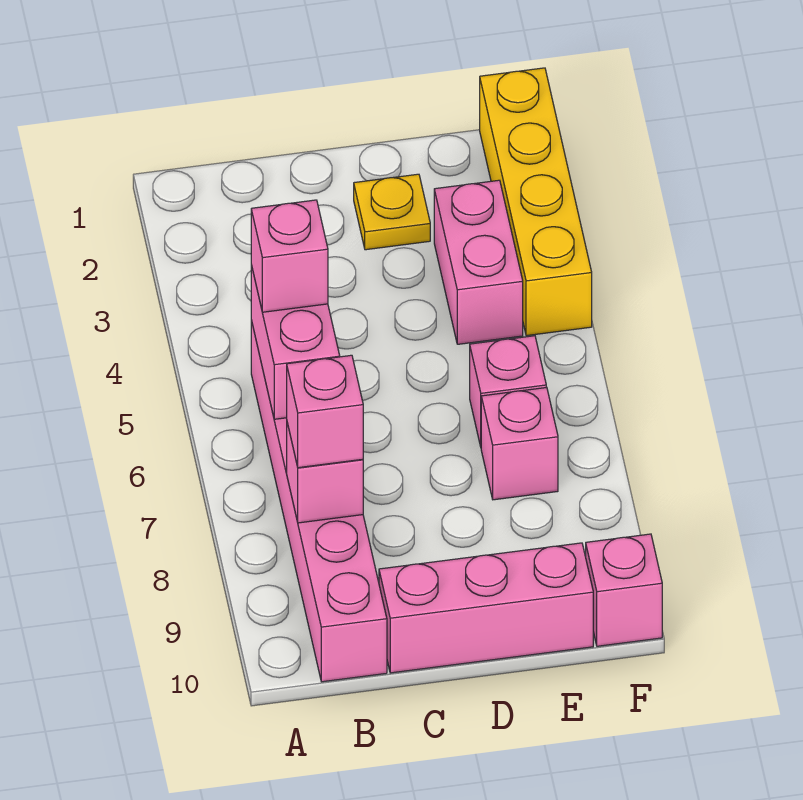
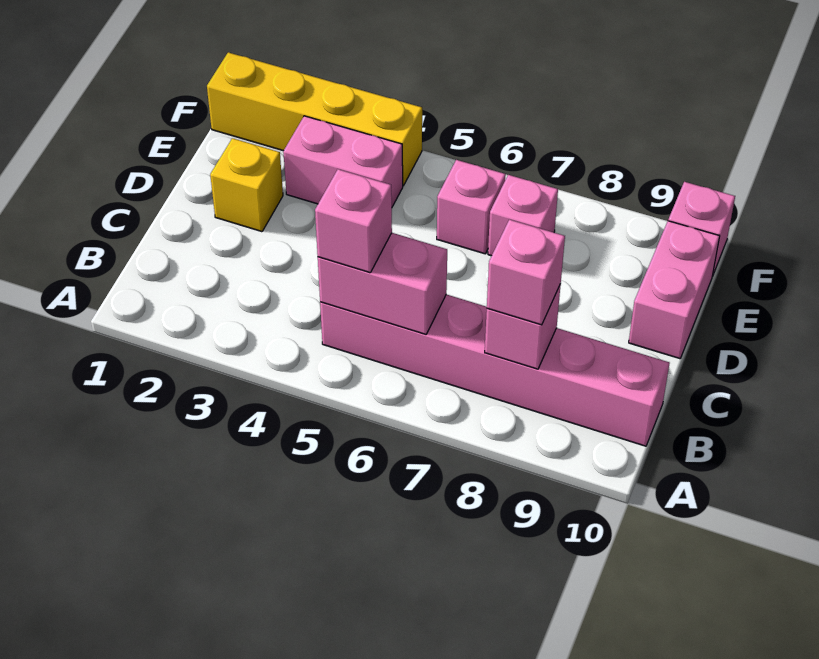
pink 1x3 brick [379,543,593,673] -> pink 1x2 brick [629,221,720,359]
yellow 1x1 plate [354,174,430,250] -> yellow 1x1 brick [210,138,283,232]

